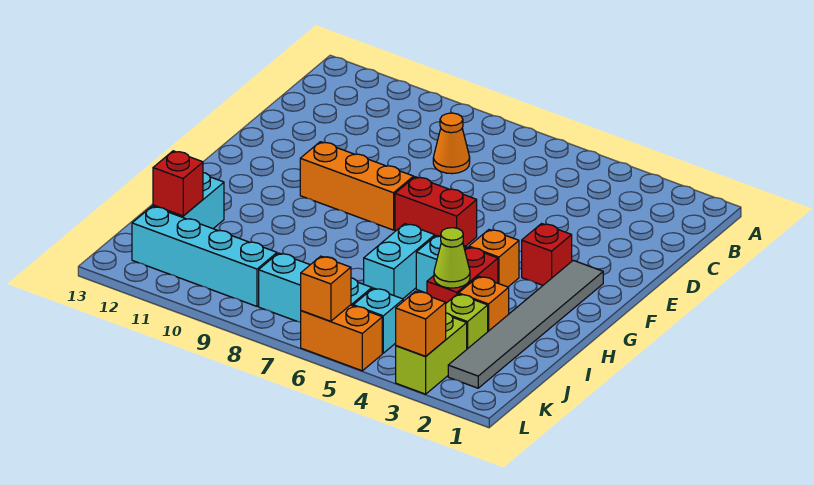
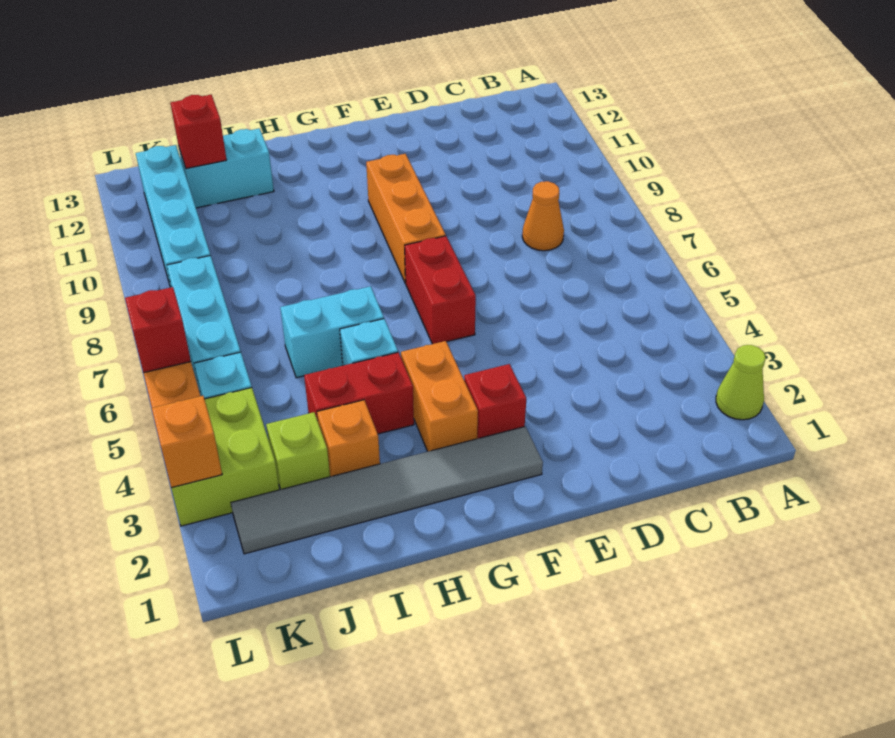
orange 1x1 brick [469,230,519,287] -> orange 1x2 brick [401,341,478,452]
lime 1x1 cone [434,228,470,288] -> lime 1x1 cone moved to [716,345,766,420]
lime 1x2 brick [396,313,467,394] -> lime 2x2 brick [171,388,279,526]
orange 1x1 brick [301,256,351,321] -> red 1x1 brick [125,287,191,373]

